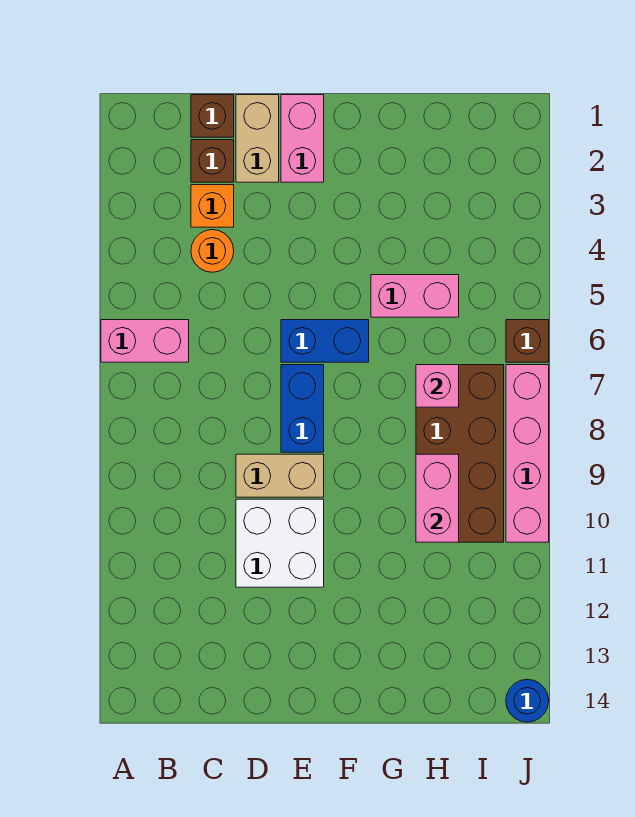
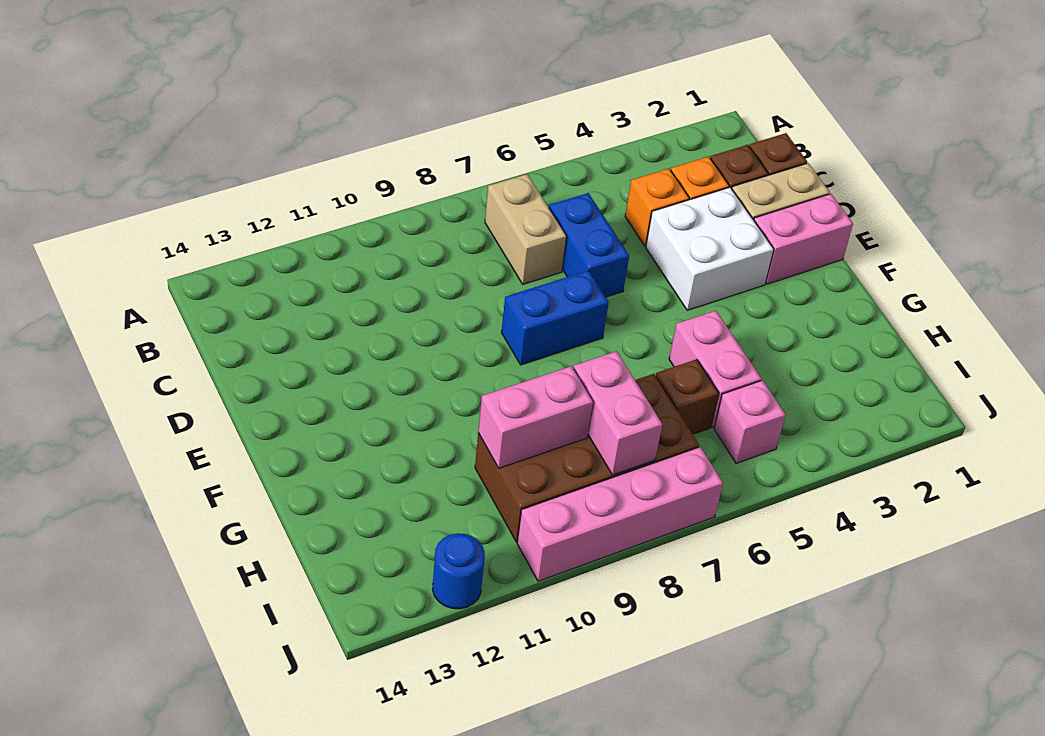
pink 1x2 brick [101,320,189,362] -> pink 1x2 brick moved to [573,351,662,475]
orange 1x1 round brick [191,230,234,272] -> orange 1x1 brick [625,169,689,246]
tan 1x2 brick [236,454,324,497] -> tan 1x2 brick moved to [485,174,567,284]
white 2x2 brick [236,499,324,587] -> white 2x2 brick moved to [646,187,774,310]
blue 1x2 brick [281,320,369,362] -> blue 1x2 brick moved to [549,193,629,297]
pink 1x1 brick [416,365,459,407] -> pink 1x1 brick moved to [714,380,786,463]
brown 1x1 brick [506,320,549,362] -> brown 1x1 brick moved to [656,359,719,434]
blue 1x1 round brick [506,679,549,722] -> blue 1x1 round brick moved to [432,533,485,609]

